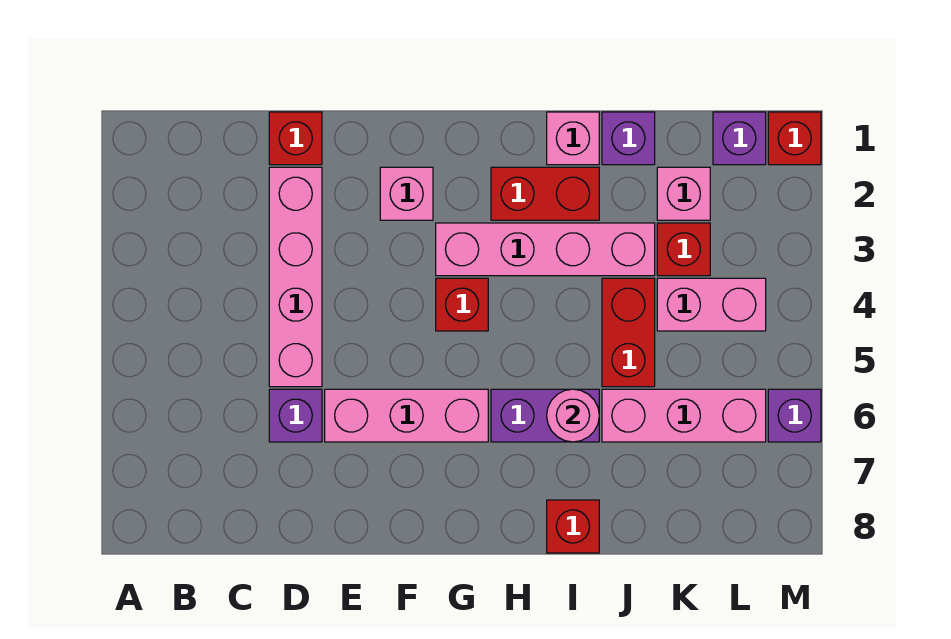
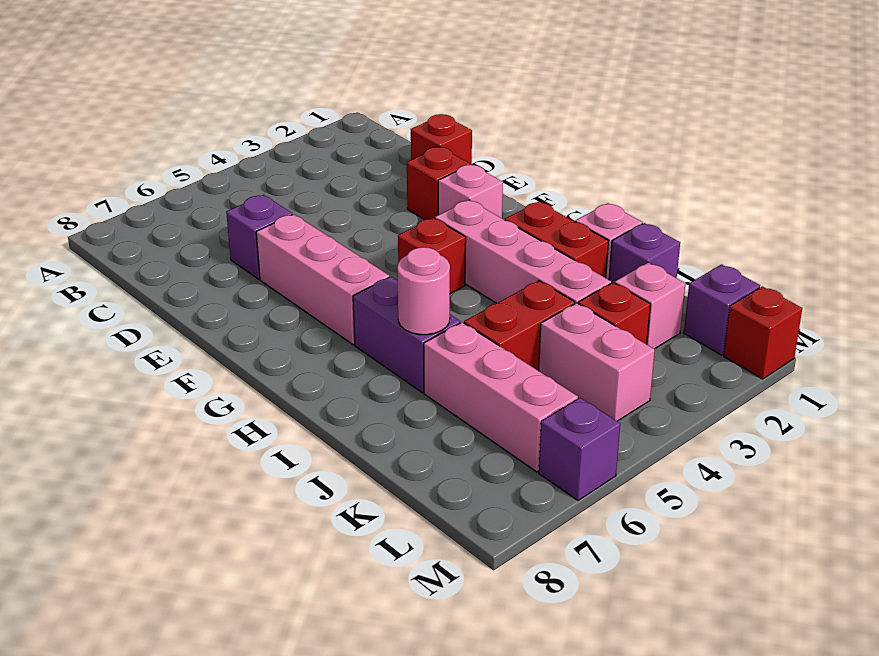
pink 1x4 brick [269,167,322,387] -> none
red 1x1 brick [547,500,599,553] -> red 1x1 brick moved to [407,147,470,220]

